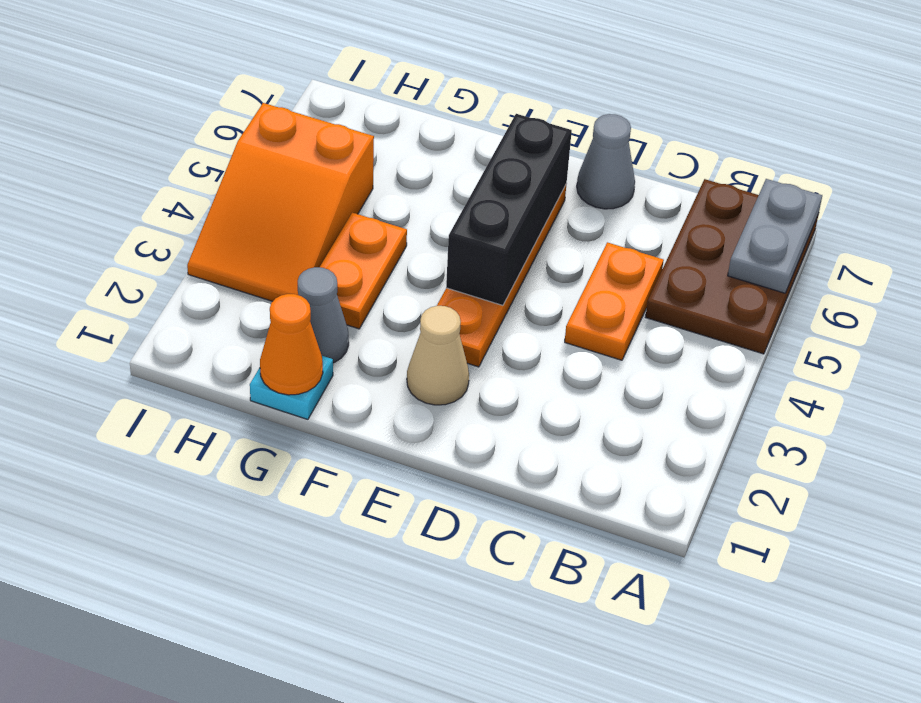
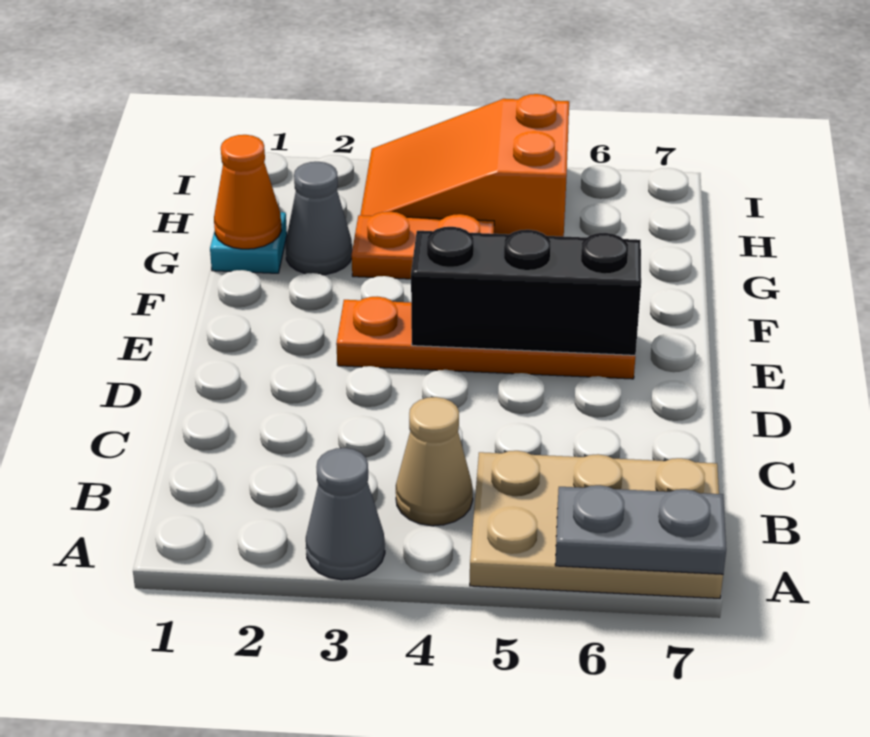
brown 2x3 plate [646,179,819,354] -> tan 2x3 plate [470,451,723,598]
orange 1x2 plate [565,242,664,360] -> none
grey 1x1 cone [577,114,635,209] -> grey 1x1 cone moved to [306,448,385,580]
tan 1x1 cone [407,306,469,405] -> tan 1x1 cone moved to [396,397,473,526]

